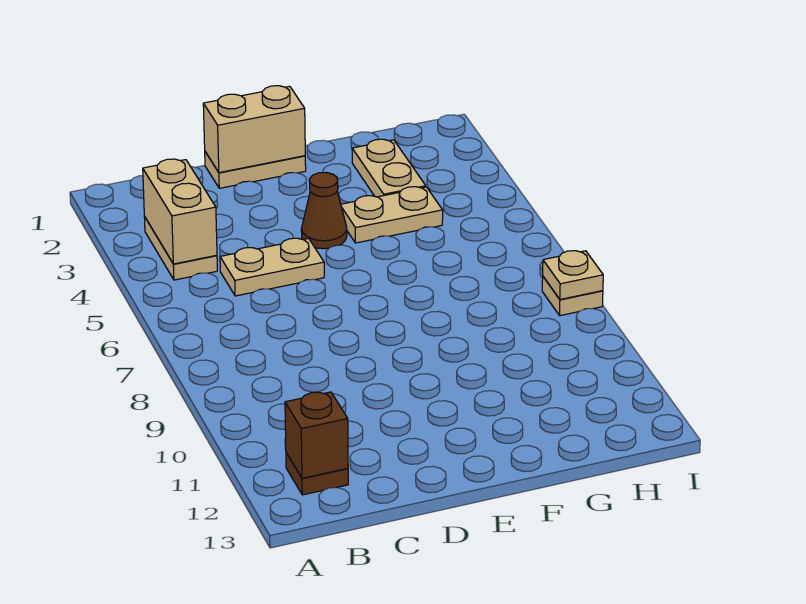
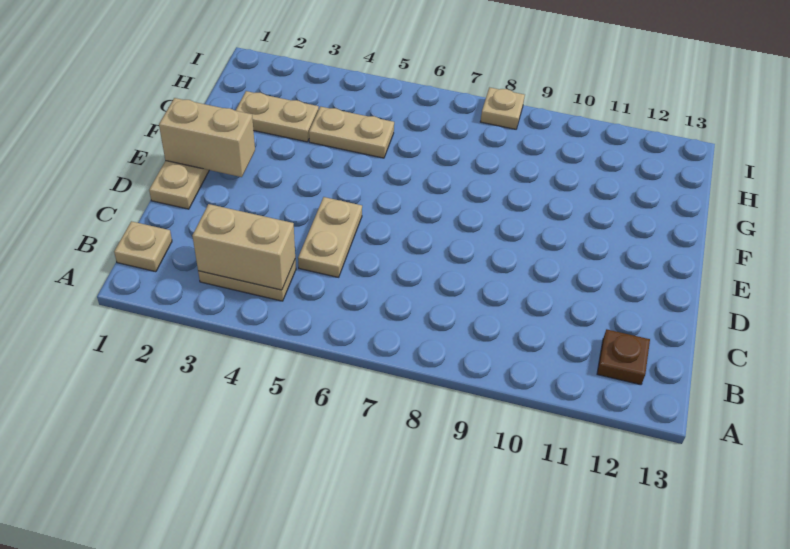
brown 1x1 brick [285,392,348,478] -> none
tan 1x2 brick [203,86,305,173] -> tan 1x2 brick turned to [159,98,255,177]
brown 1x1 cone [301,172,347,249] -> none
tan 1x2 plate [341,187,443,243] -> tan 1x2 plate turned to [309,107,394,158]
tan 1x1 plate [543,251,603,299] -> tan 1x1 plate moved to [114,221,172,272]

